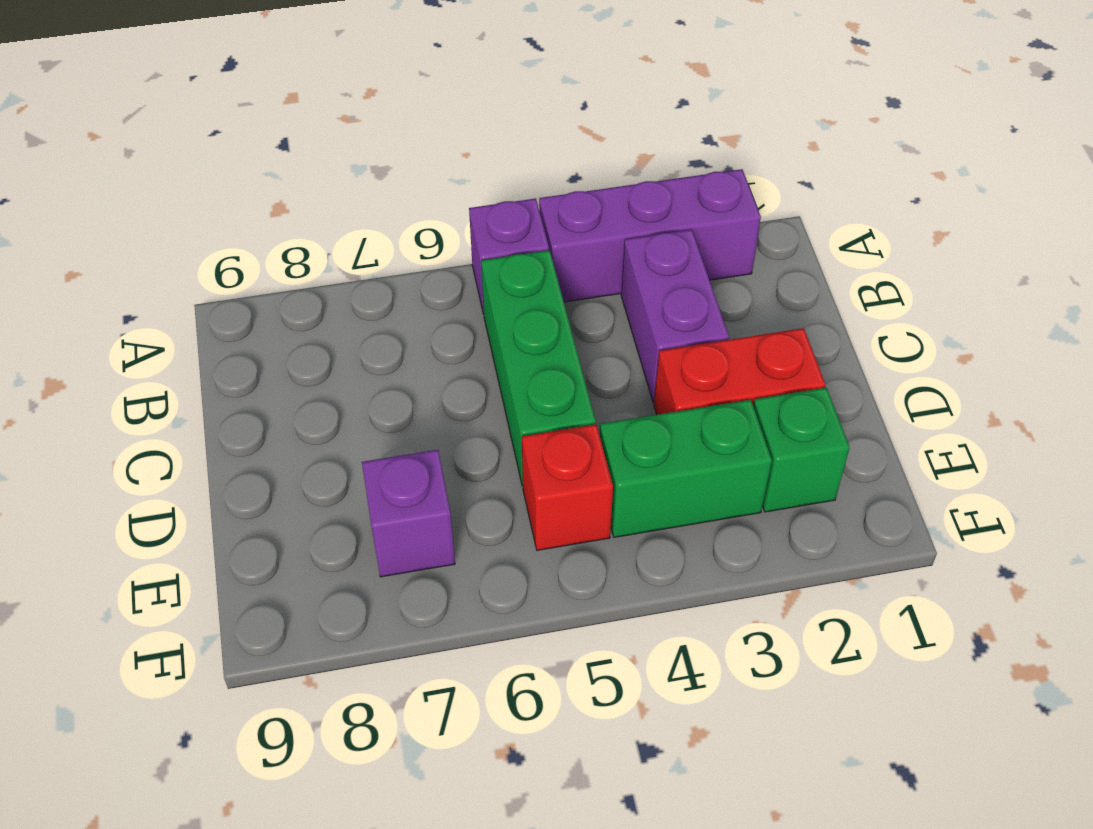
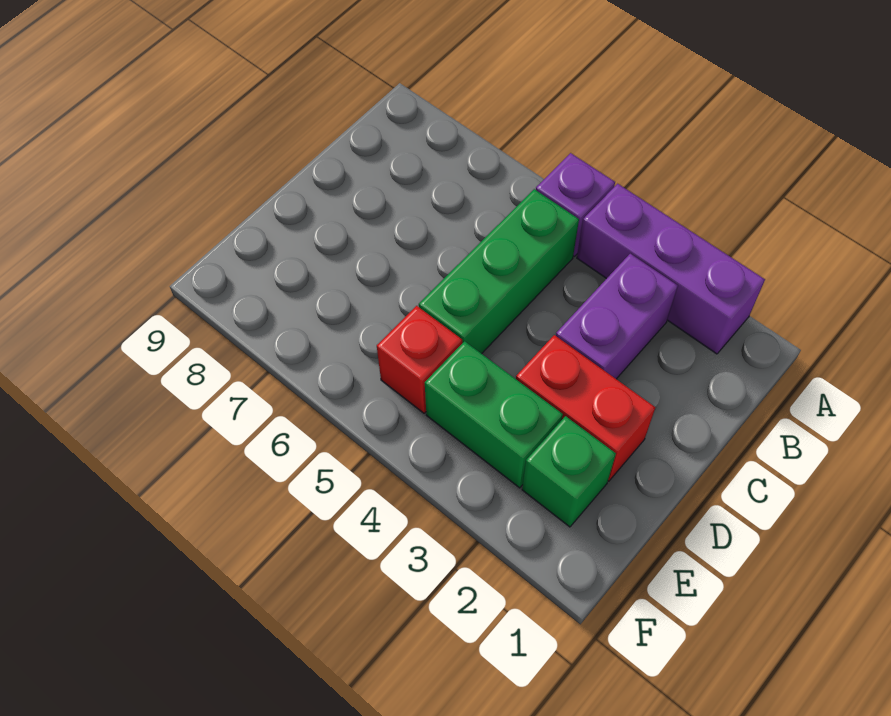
purple 1x1 brick [362,450,455,577] -> none

